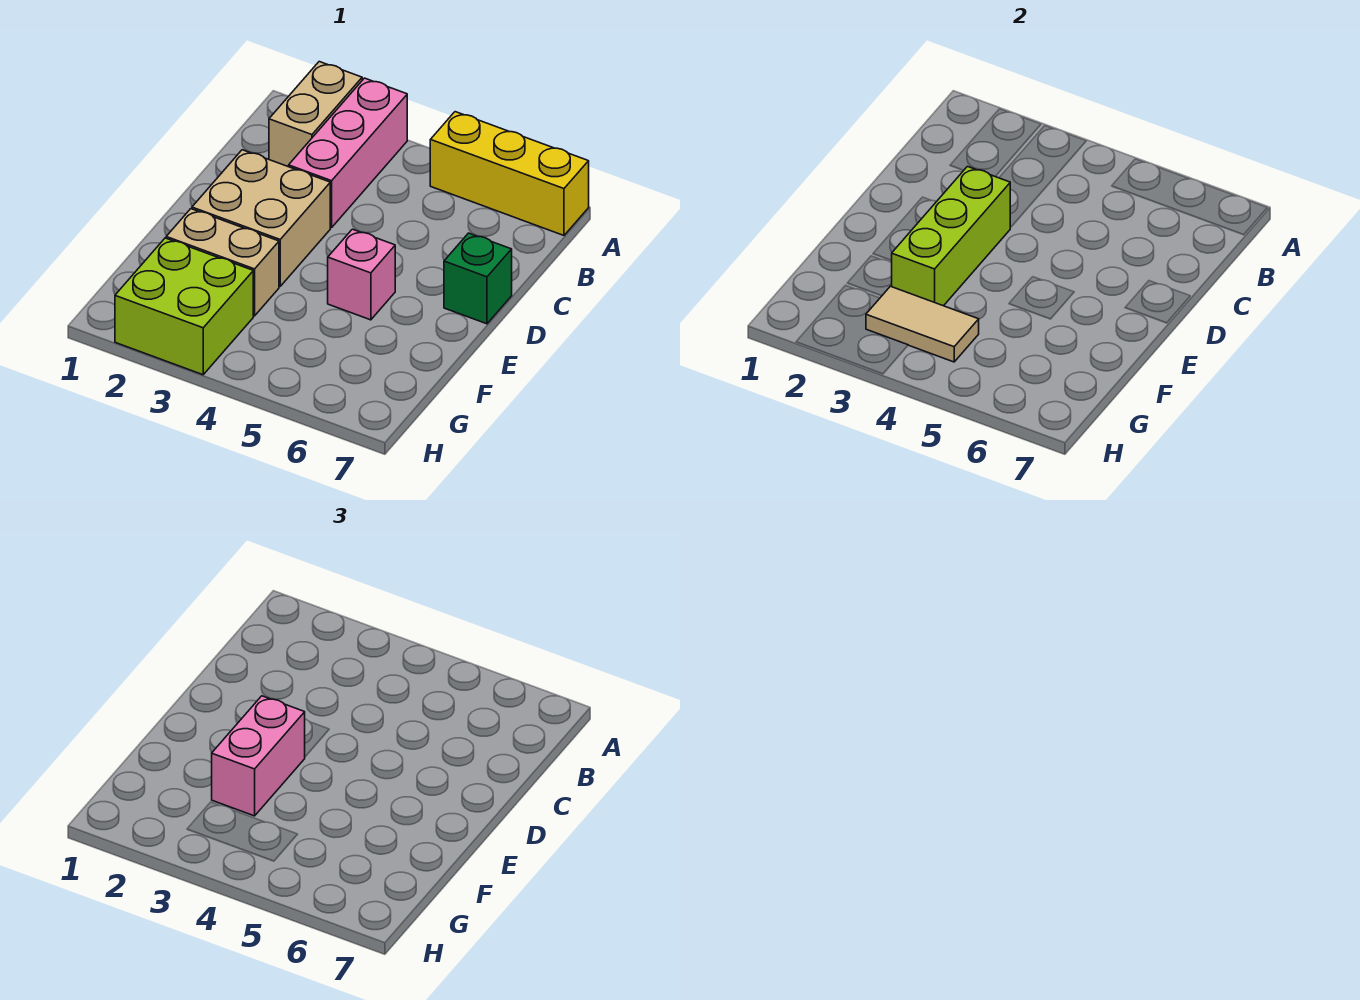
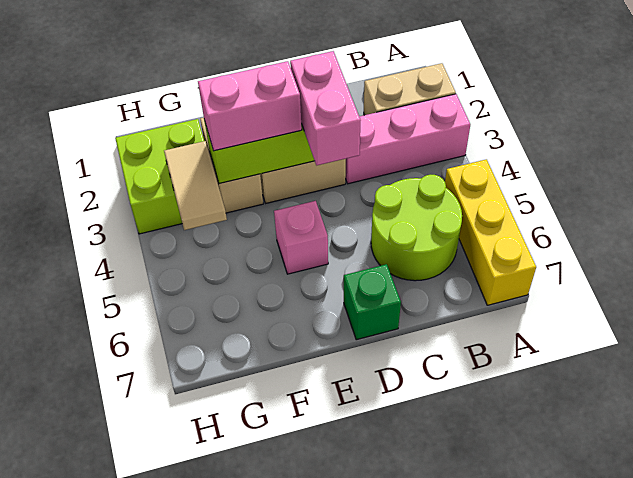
none -> lime 2x2 round brick [371,175,462,281]
none -> pink 1x2 brick [290,51,361,165]

